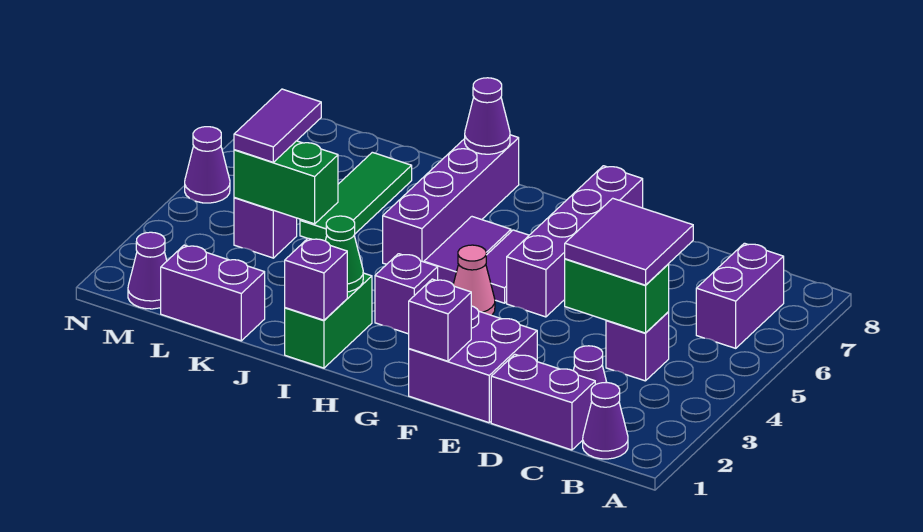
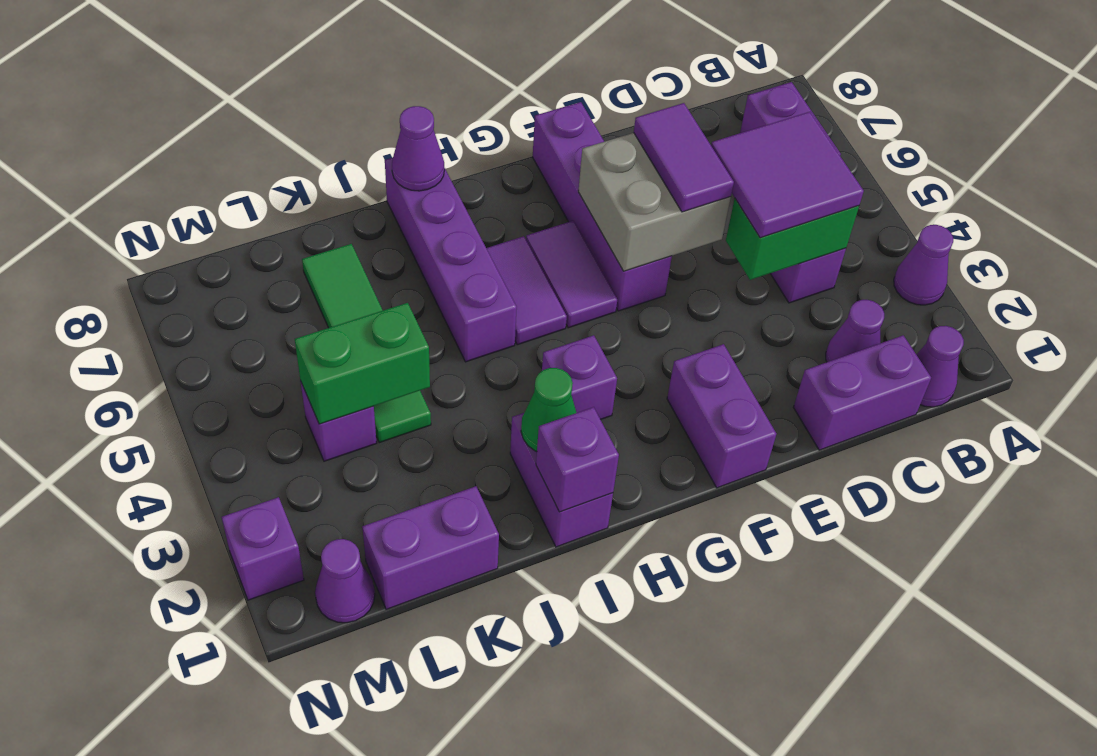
purple 2x2 brick [409,306,537,423] -> purple 1x2 brick [667,344,777,488]
none -> grey 2x2 brick [578,133,731,271]
purple 1x1 brick [409,279,471,361] -> purple 1x1 brick moved to [222,497,304,600]
pink 1x1 cone [453,245,495,315] -> none
green 1x2 brick [285,273,372,368] -> purple 1x2 brick [510,413,613,547]
green 1x3 tile [300,152,412,241] -> green 1x4 tile [302,244,431,443]
purple 1x2 tile [234,89,321,162] -> purple 1x2 tile moved to [634,103,734,212]
purple 1x1 cone [185,127,230,203] -> purple 1x1 cone moved to [894,225,953,305]

